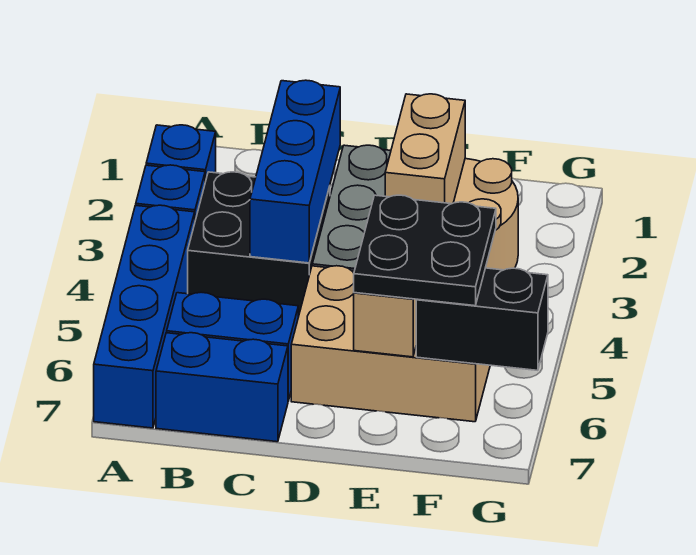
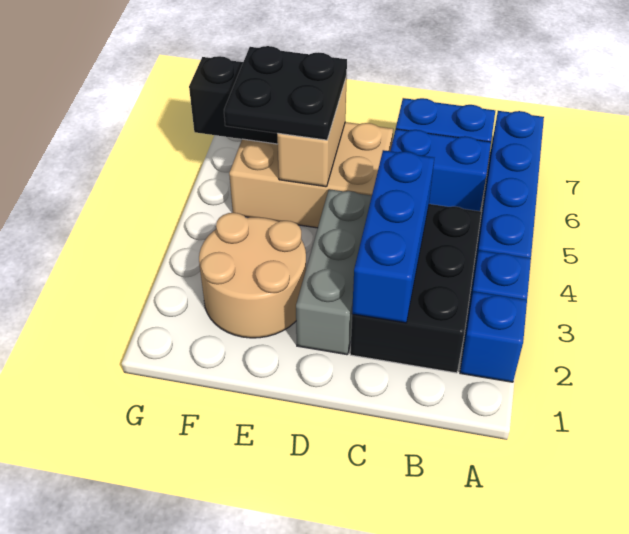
black 2x2 brick [188,172,330,317] -> black 2x3 brick [350,204,481,373]
tan 1x2 brick [385,94,465,204] -> none

